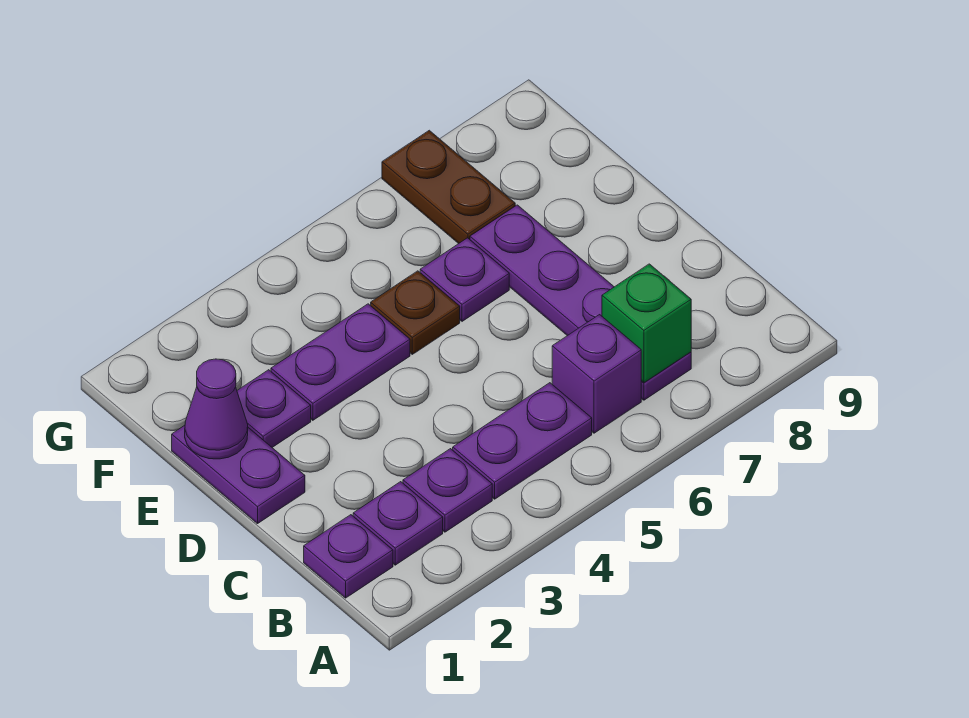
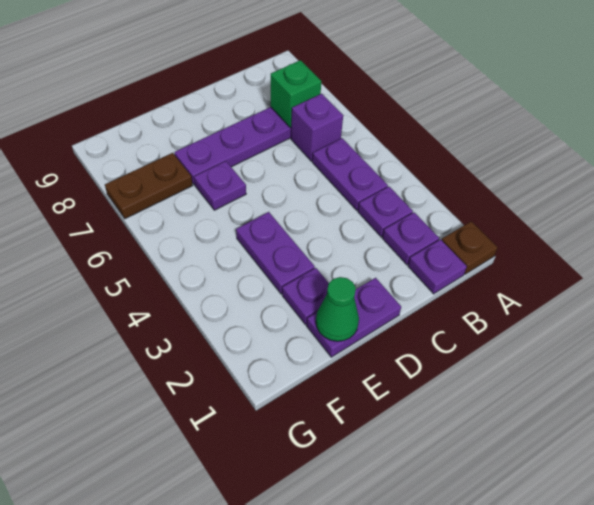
purple 1x1 cone [185,359,248,459] -> green 1x1 cone [316,277,359,341]
brown 1x1 plate [371,271,460,354] -> brown 1x1 plate moved to [442,221,498,274]

